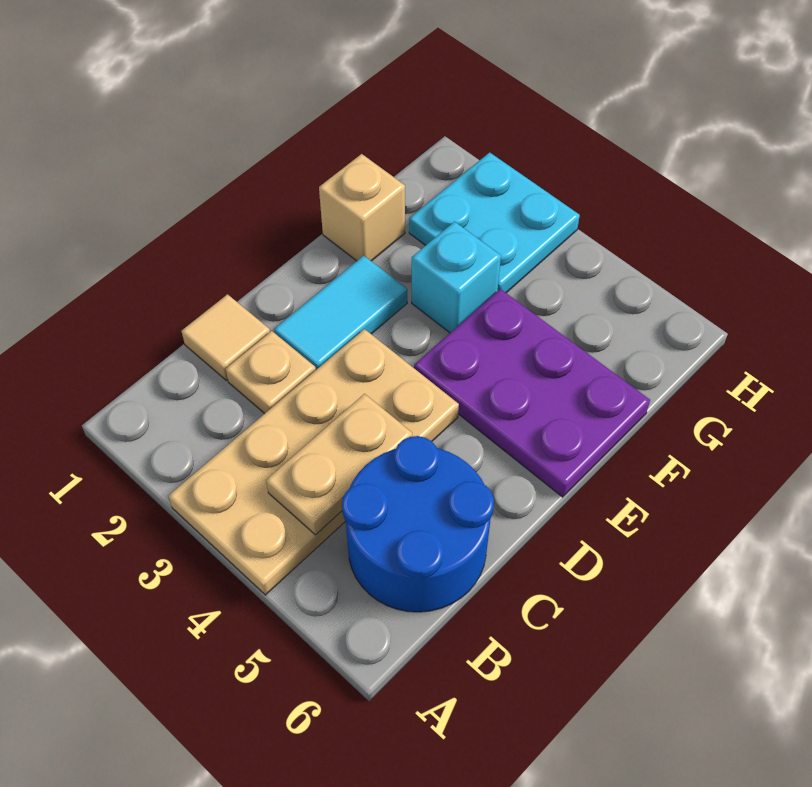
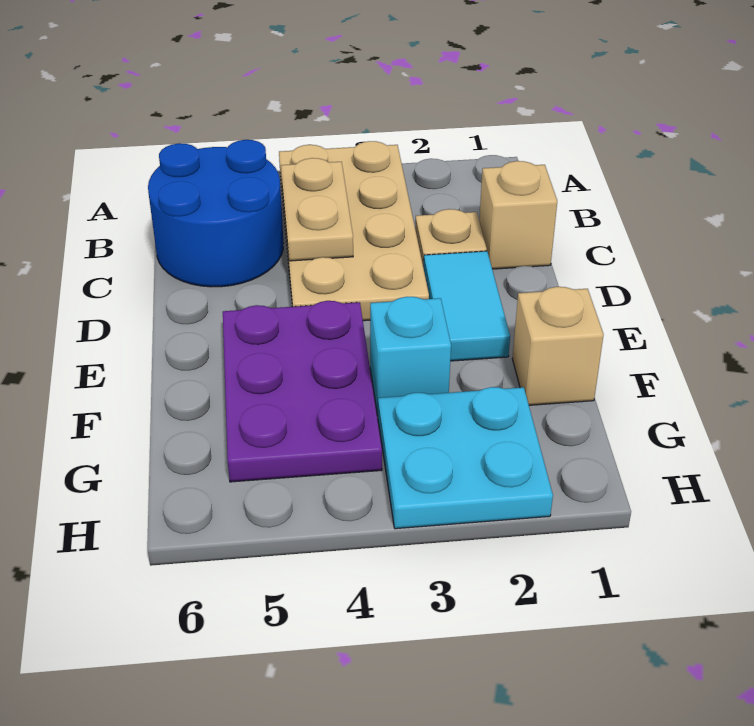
tan 1x1 tile [181,294,270,380] -> tan 1x1 brick [479,161,557,269]
purple 2x3 plate [414,289,650,497] -> purple 2x3 plate turned to [223,301,382,482]

